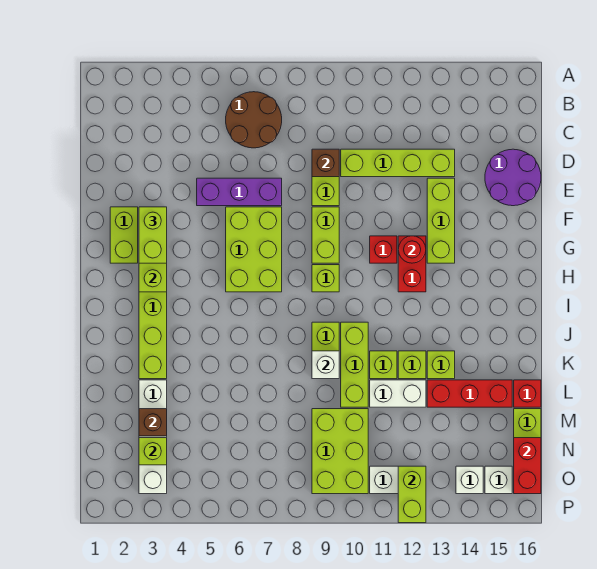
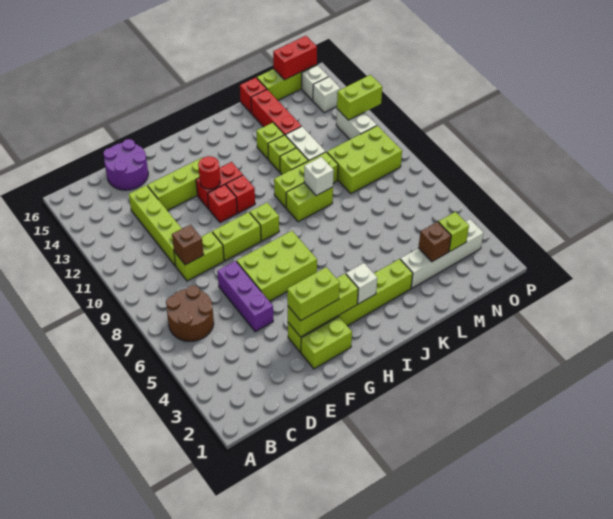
none -> red 1x1 brick [226,175,255,213]
none -> white 1x1 brick [346,263,377,304]

